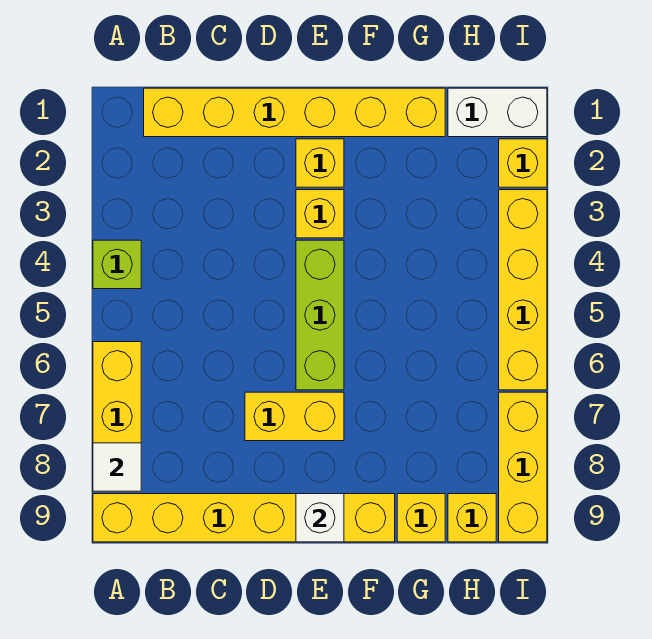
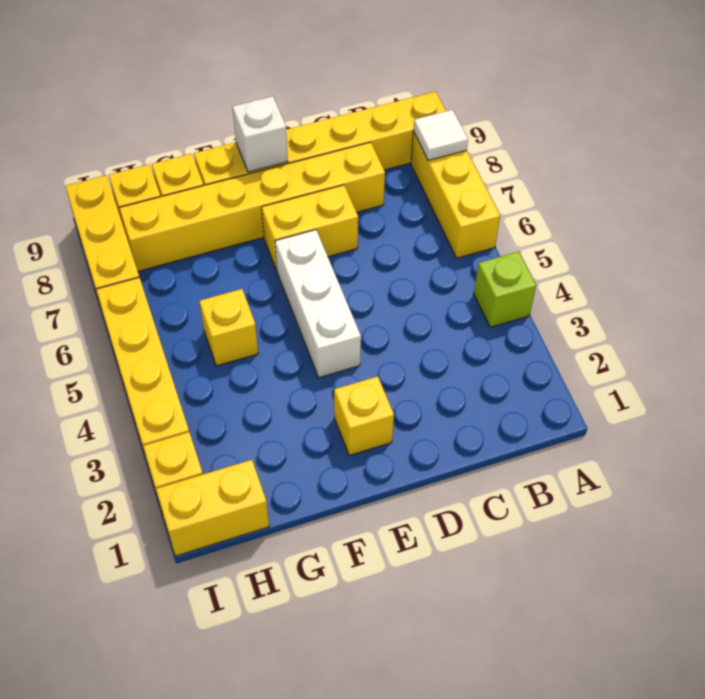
yellow 1x6 brick [144,88,445,137] -> yellow 1x6 brick moved to [120,142,385,271]
yellow 1x1 brick [296,190,344,238] -> yellow 1x1 brick moved to [200,289,258,366]
lime 1x3 brick [296,240,344,390] -> white 1x3 brick [275,230,361,377]
white 1x2 brick [448,88,547,137] -> yellow 1x2 brick [156,460,269,556]

